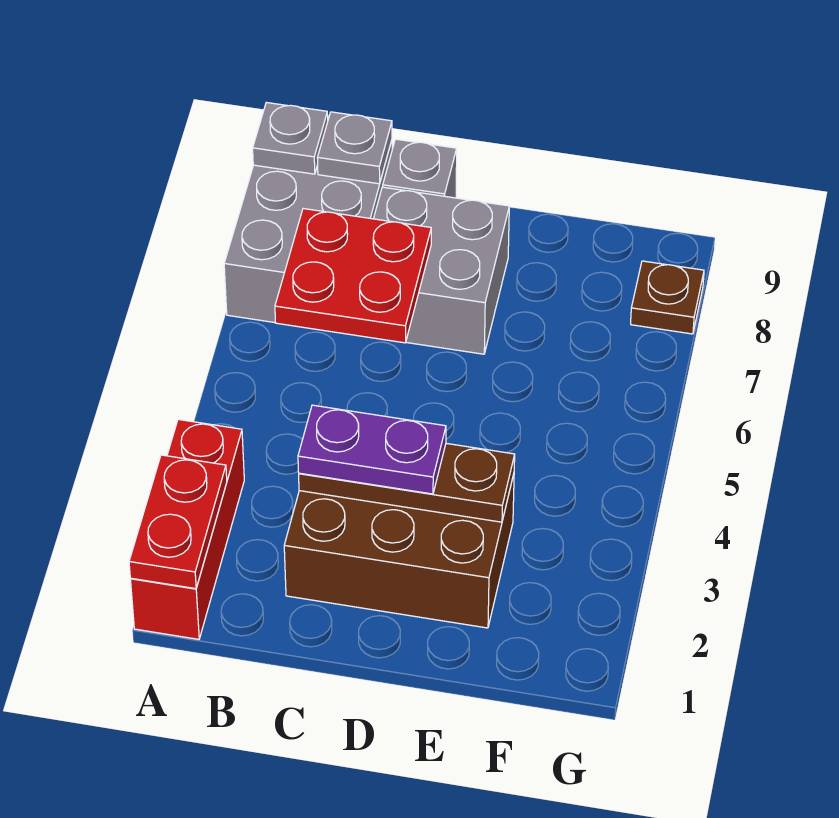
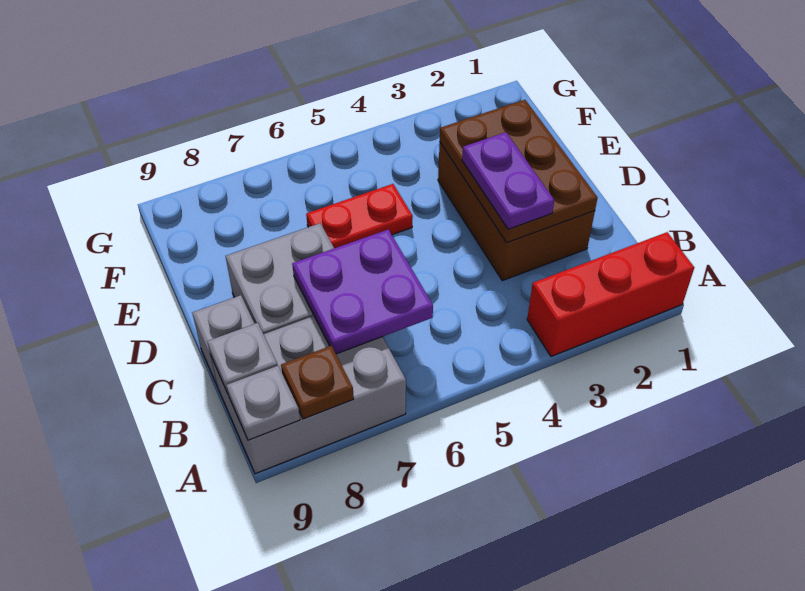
red 1x2 plate [129,455,227,589] -> red 1x2 plate moved to [306,184,413,248]
red 2x2 plate [275,209,431,343] -> purple 2x2 plate [292,230,433,354]
brown 1x3 plate [299,443,515,522] -> brown 2x3 plate [440,100,598,243]
brown 1x1 plate [631,261,704,334] -> brown 1x1 plate moved to [281,346,354,419]

